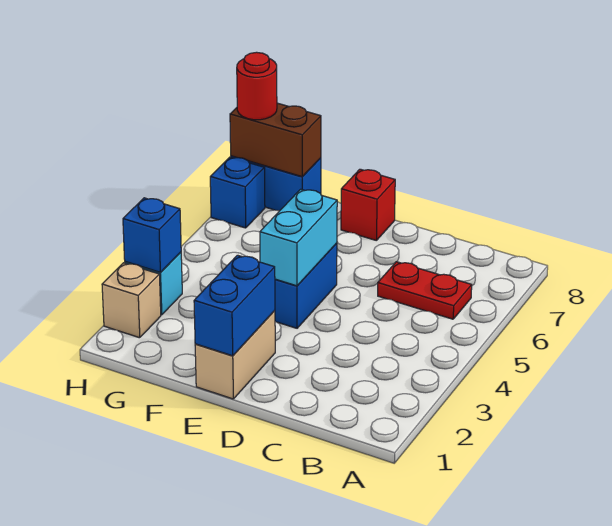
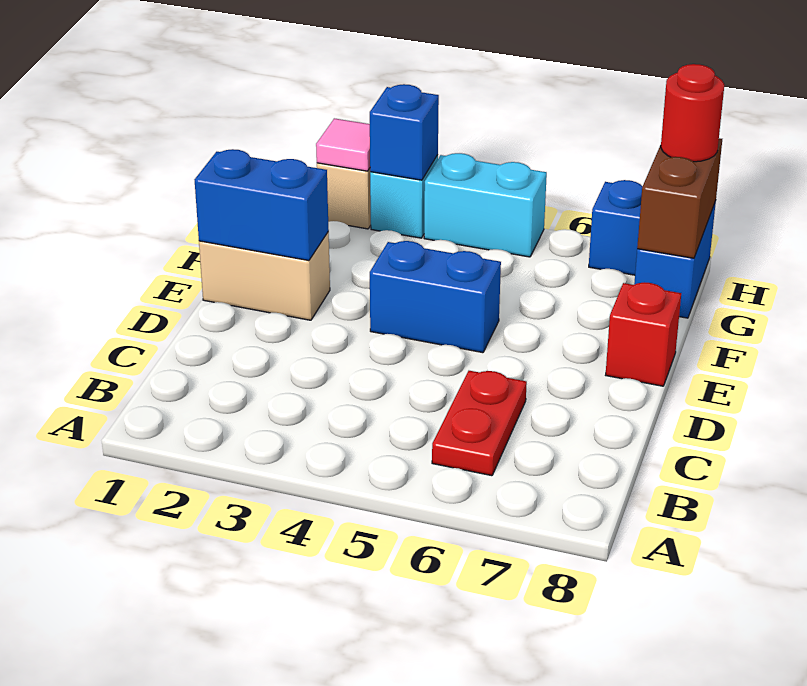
cyan 1x2 brick [260,189,337,286] -> cyan 1x2 brick moved to [424,153,547,257]
none -> pink 1x1 tile [316,118,370,171]

